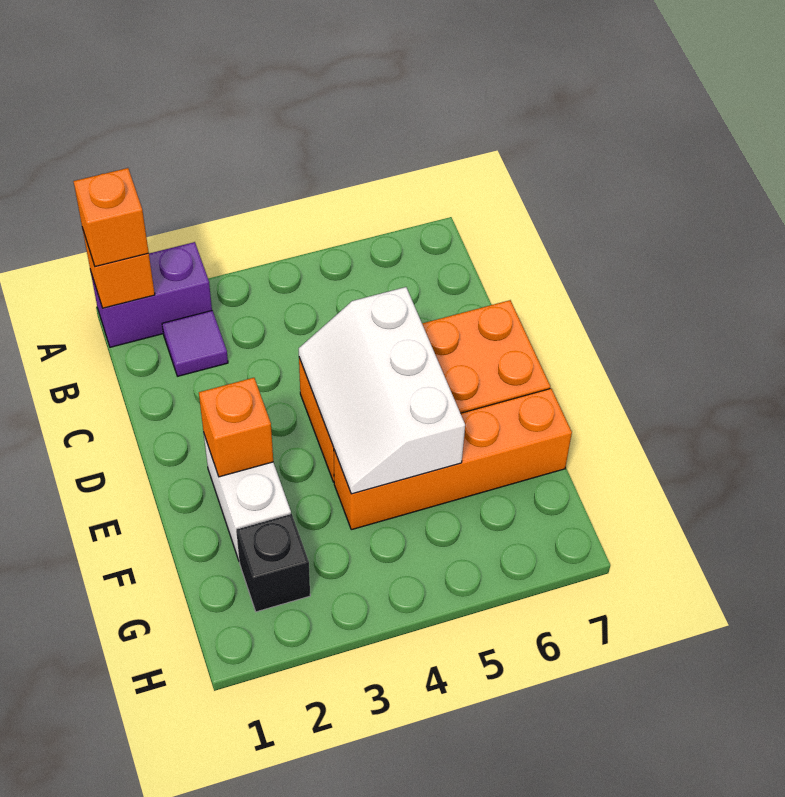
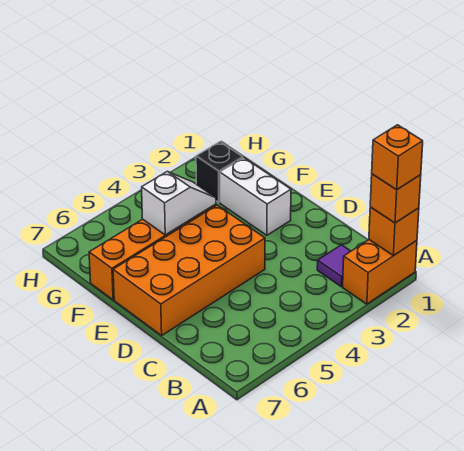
purple 1x2 brick [90,242,212,347] -> orange 1x2 brick [343,240,417,304]
white 2x3 slope [299,287,465,494] -> white 1x2 slope [142,171,216,235]
orange 1x1 brick [199,378,273,477] -> orange 1x1 brick moved to [372,125,423,189]

